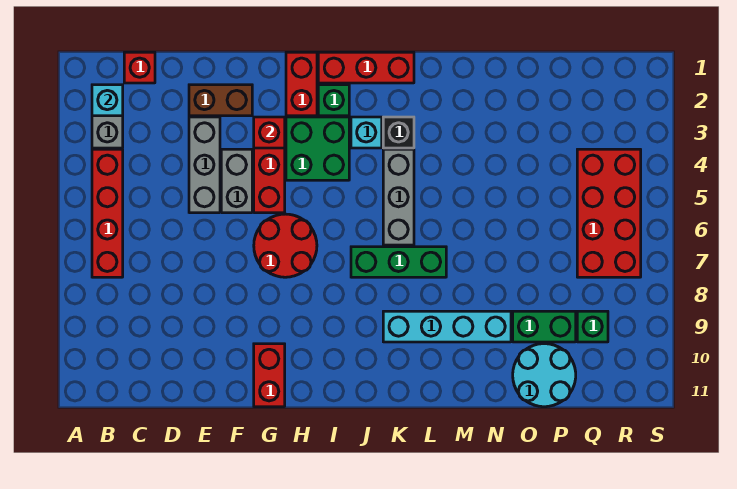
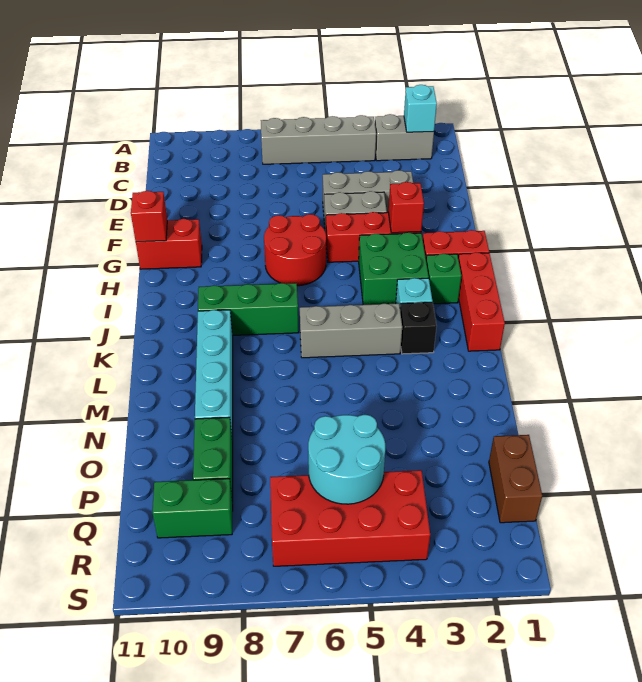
red 1x4 brick [92,149,123,277] -> grey 1x4 brick [261,115,376,164]
red 1x1 brick [124,52,155,83] -> red 1x1 brick moved to [131,191,167,242]
brown 1x2 brick [189,85,252,116] -> brown 1x2 brick moved to [489,435,542,523]
green 1x3 brick [351,247,446,277] -> green 1x3 brick turned to [198,283,299,335]
cyan 2x2 round brick [513,344,576,407] -> cyan 2x2 round brick moved to [308,415,385,504]
green 1x1 brick [577,311,608,342] -> green 1x2 brick [153,479,233,538]

